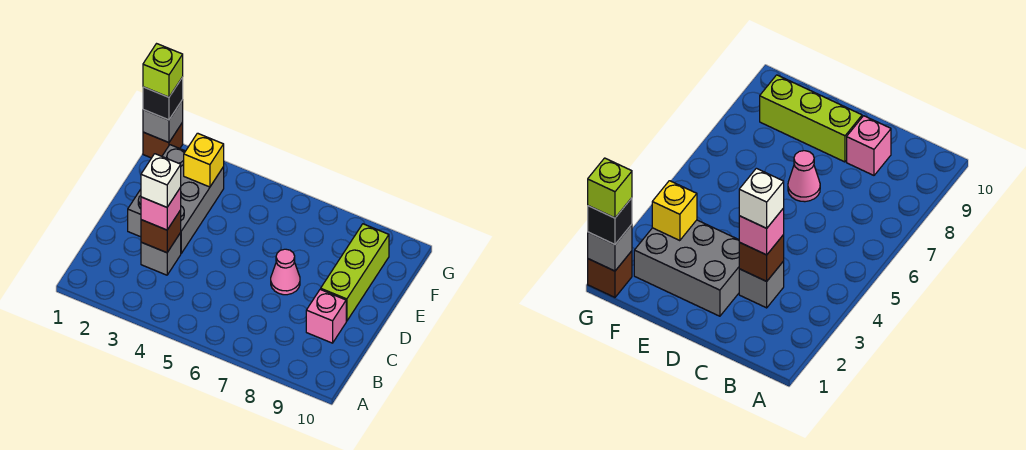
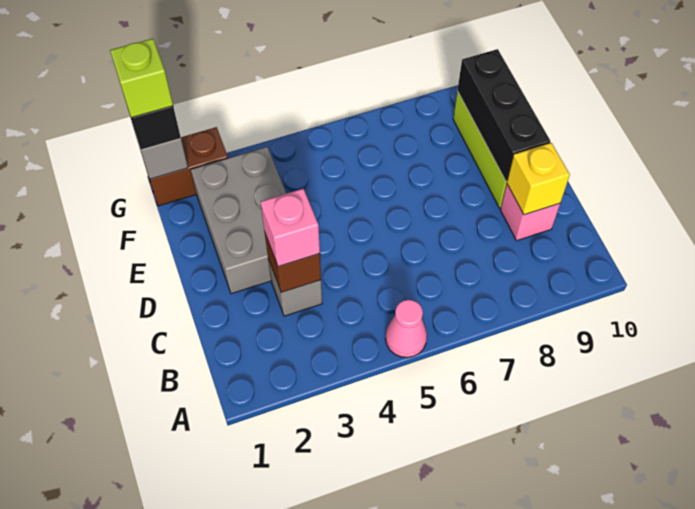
white 1x1 brick [141,154,181,207] -> none
pink 1x1 cone [271,249,300,295] -> pink 1x1 cone moved to [385,300,427,358]
none -> black 1x3 brick [457,49,550,182]
yellow 1x1 brick [184,133,224,187] -> yellow 1x1 brick moved to [507,143,570,215]
brown 1x1 brick [143,123,183,158] -> brown 1x2 brick [144,127,228,206]

